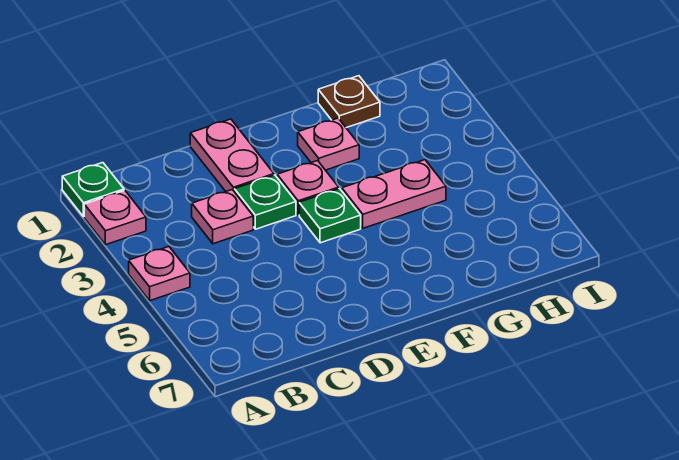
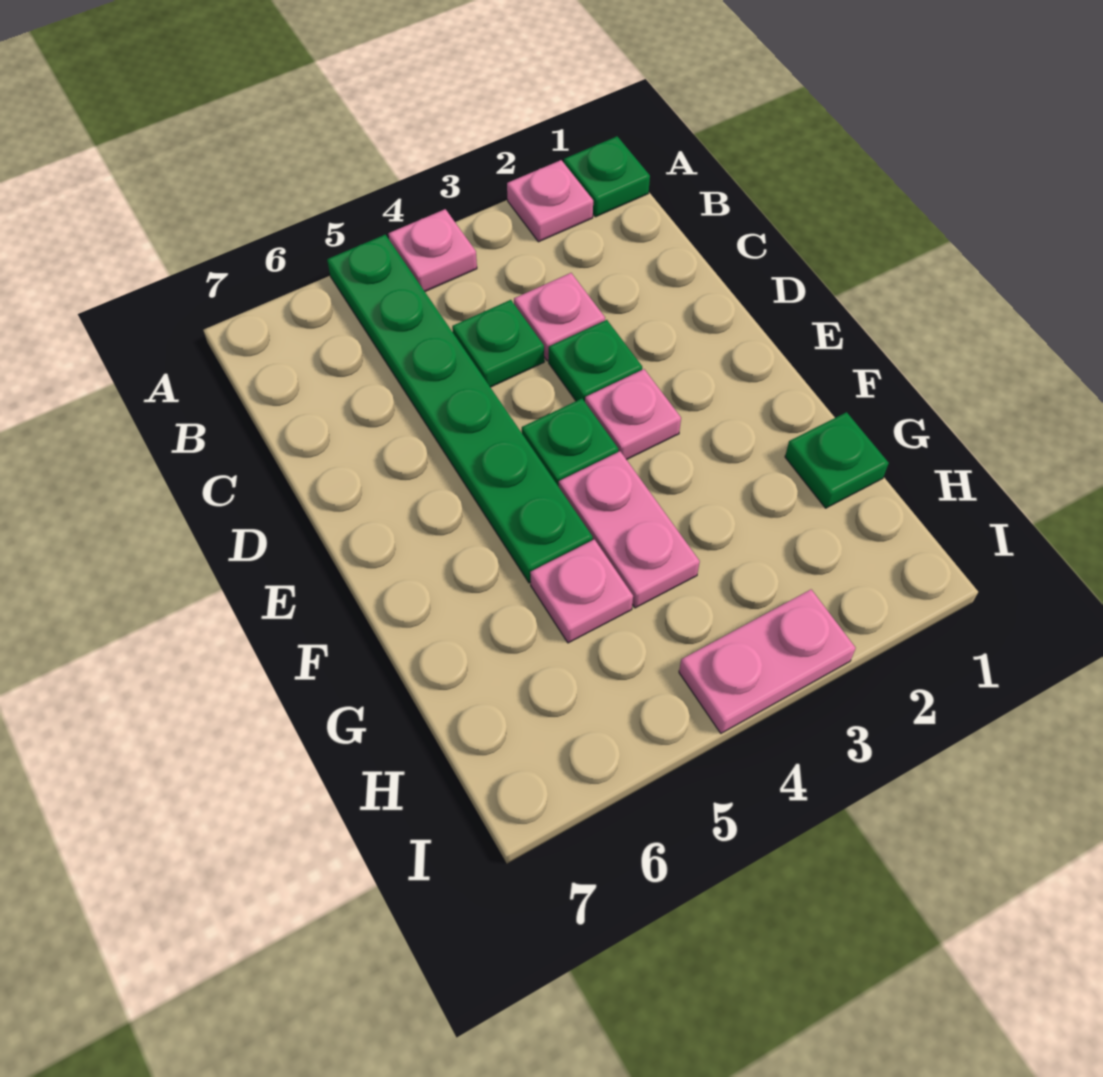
none -> green 1x6 plate [327,235,593,583]
none -> green 1x1 plate [452,300,544,387]
pink 1x2 plate [190,119,274,191] -> pink 1x2 plate moved to [679,590,856,733]
pink 1x1 plate [298,118,359,170] -> pink 1x1 plate moved to [530,539,633,643]
brown 1x1 plate [318,76,380,128] -> green 1x1 plate [785,412,889,508]

